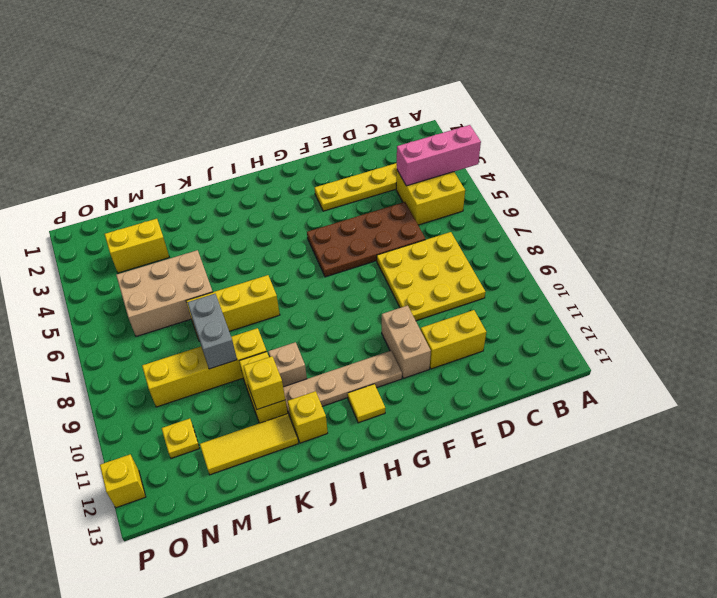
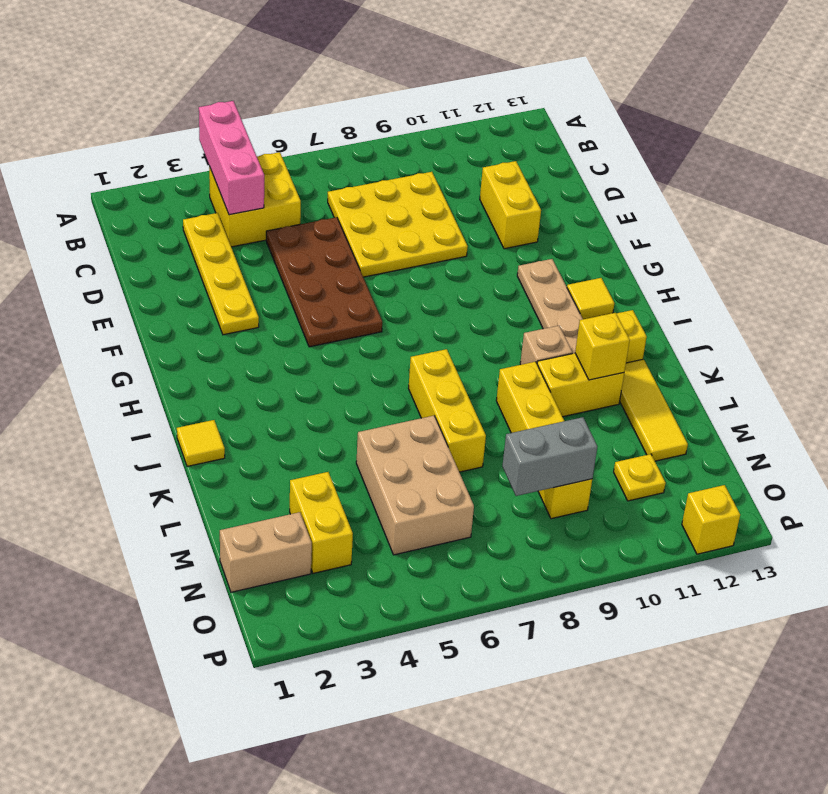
tan 1x2 brick [382,305,431,378] -> tan 1x2 brick moved to [220,512,312,592]
none -> yellow 1x1 tile [177,420,225,466]
grey 1x2 brick [187,294,237,369] -> grey 1x2 brick moved to [502,417,597,496]

